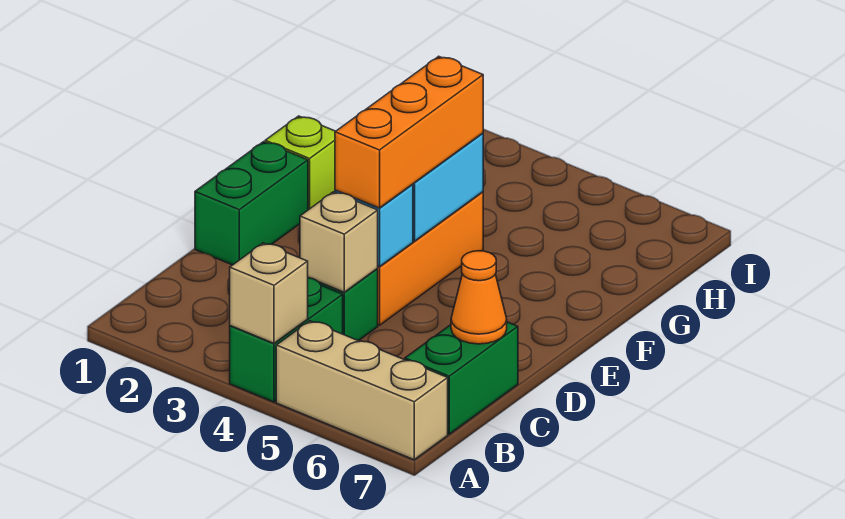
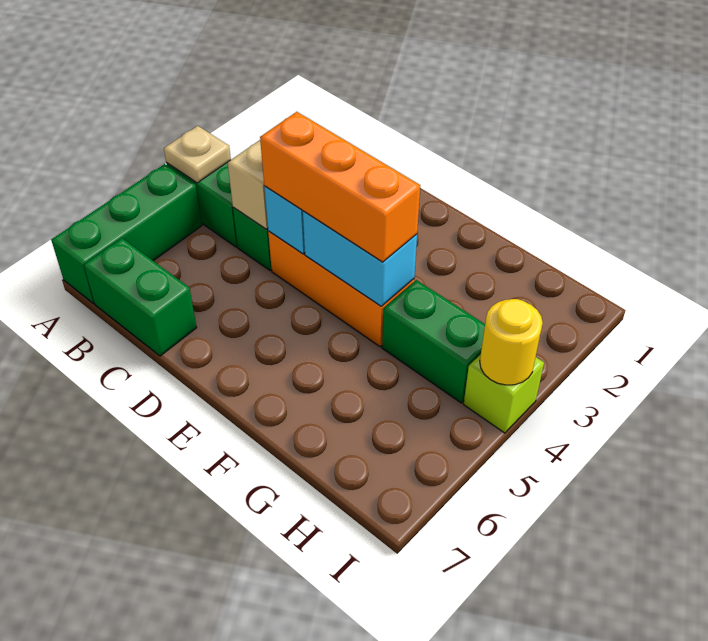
tan 1x1 brick [230,243,308,343] -> tan 1x1 plate [164,126,231,183]
tan 1x3 brick [276,321,448,460] -> green 1x3 brick [51,164,202,303]
orange 1x1 cone [451,251,507,344] -> none
green 1x2 brick [195,142,308,265] -> green 1x2 brick moved to [382,280,485,403]
lime 1x1 brick [265,116,335,210] -> lime 1x1 brick moved to [464,354,544,433]
none -> yellow 1x1 round brick [480,299,543,385]

